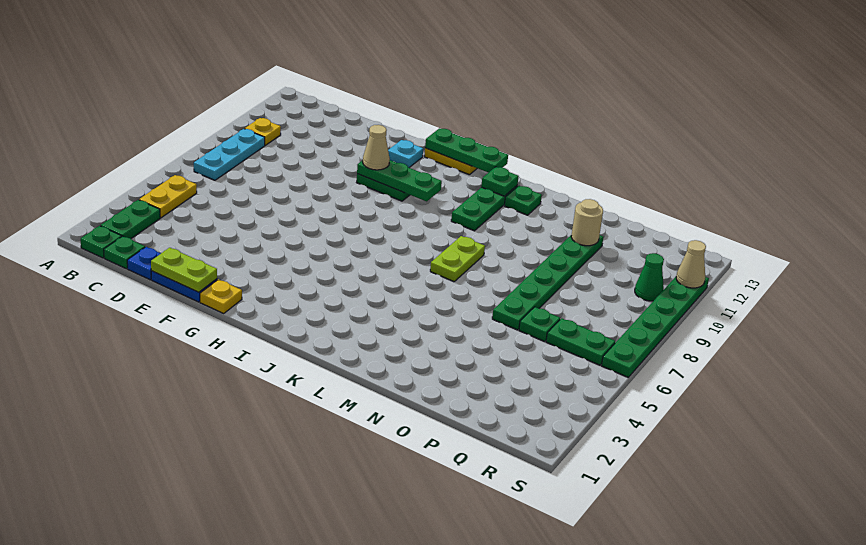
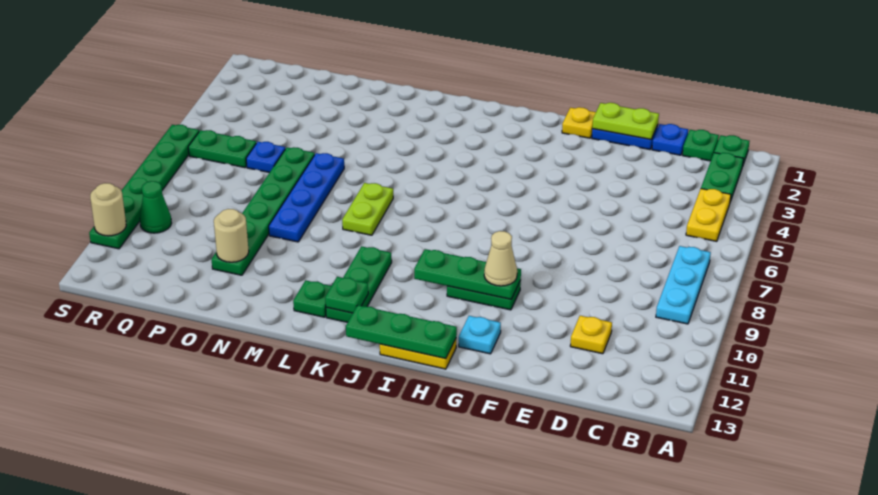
yellow 1x1 plate [245,118,281,145] -> yellow 1x1 plate moved to [570,316,612,354]
none -> blue 1x4 plate [269,153,344,242]
green 1x1 plate [519,307,560,341] -> blue 1x1 plate [246,142,285,173]
tan 1x1 cone [676,240,706,288] -> tan 1x1 round brick [90,183,126,236]

